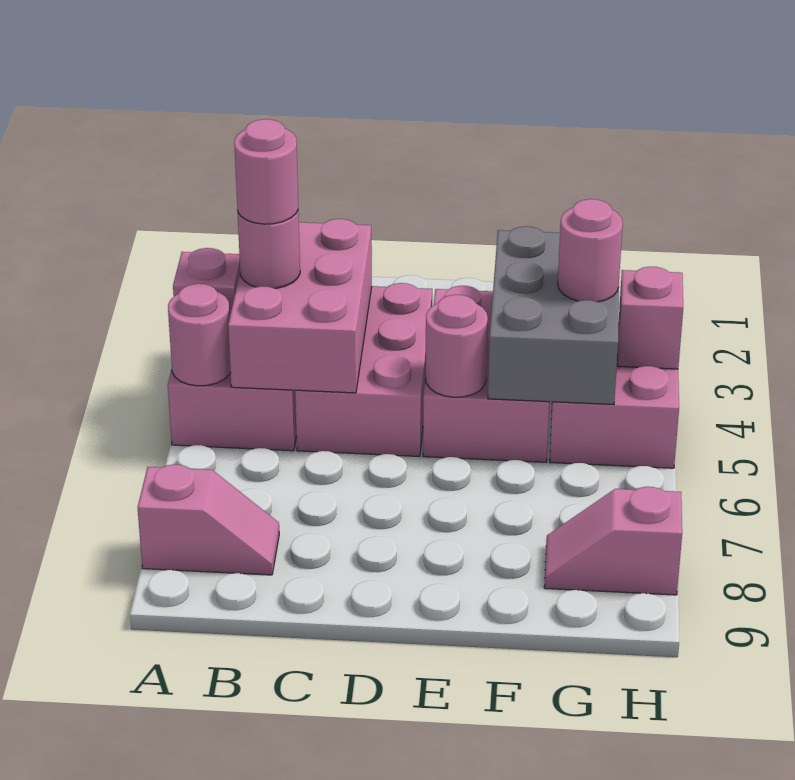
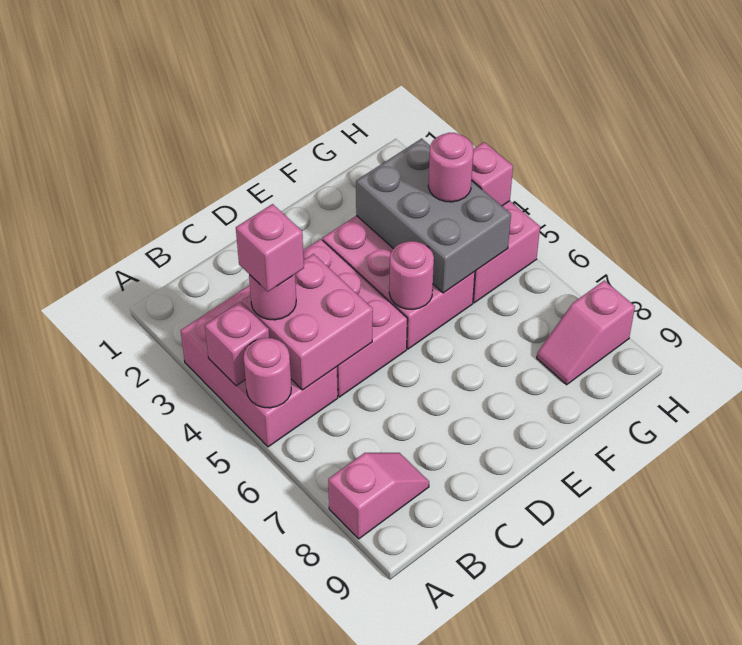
pink 2x3 brick [228,219,372,393] -> pink 2x2 brick [242,254,373,390]
pink 1x1 round brick [234,119,298,224] -> pink 1x1 brick [236,204,304,292]

